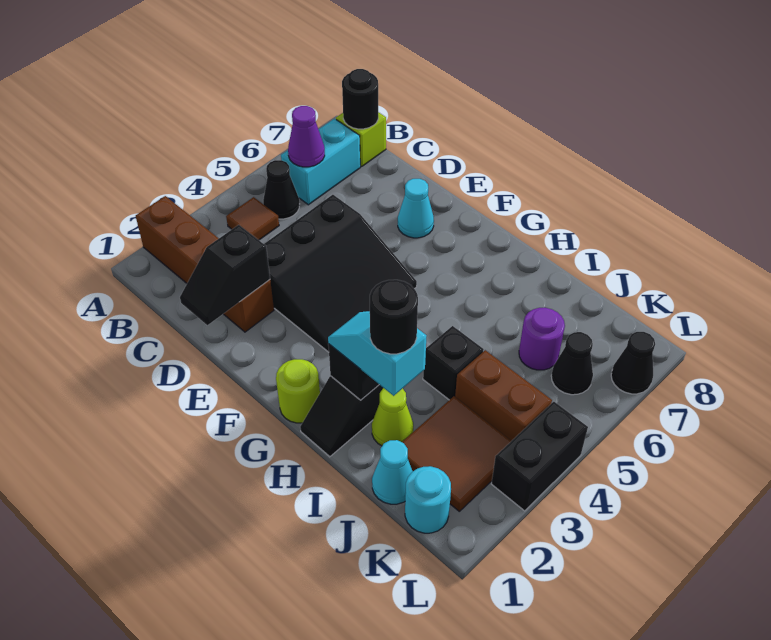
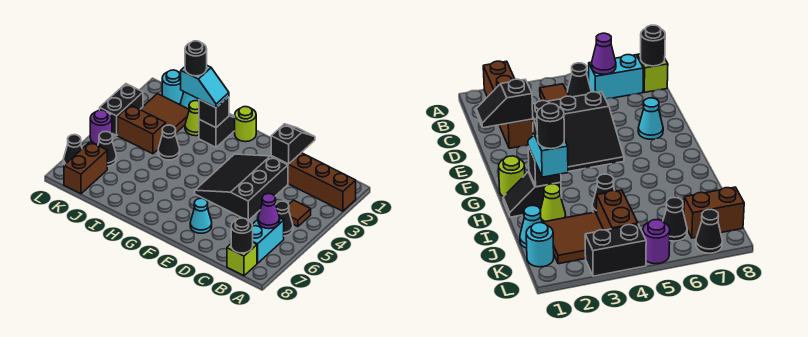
black 1x1 brick [423,326,484,400] -> black 1x1 cone [158,125,180,160]
purple 1x1 round brick [519,308,565,370] -> purple 1x1 round brick moved to [90,110,112,145]
none -> brown 1x2 brick [64,142,107,194]

